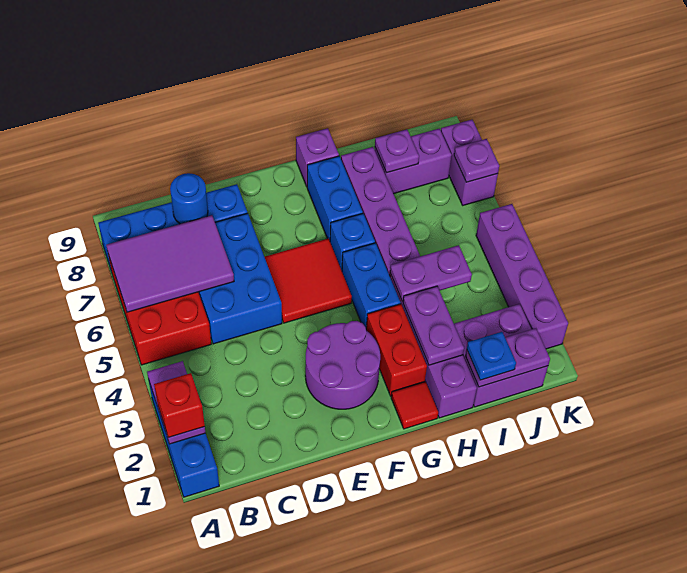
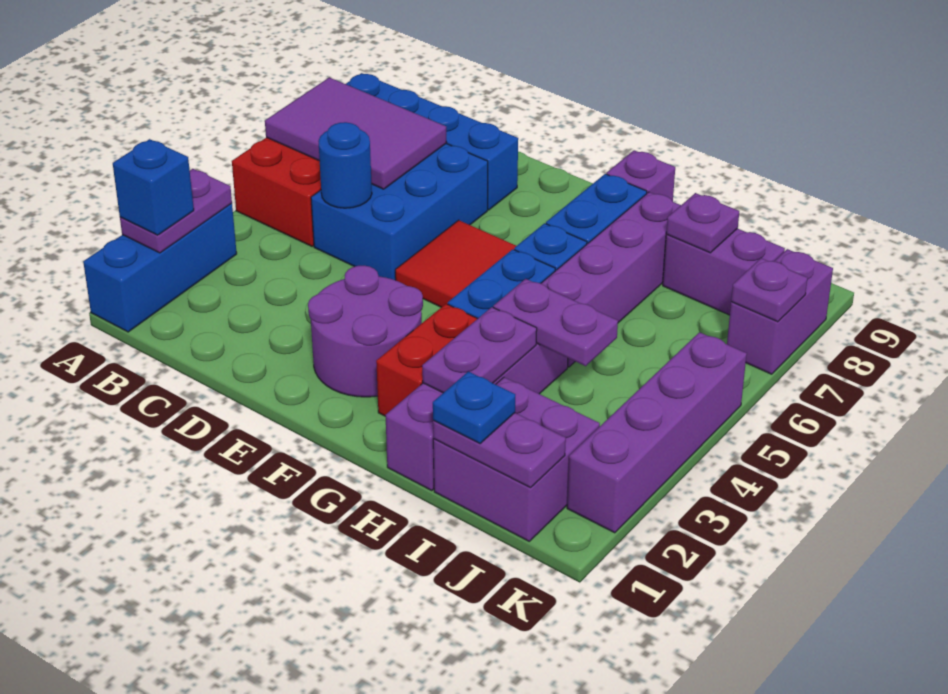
red 1x1 brick [154,373,205,437] -> blue 1x1 brick [113,139,194,235]
blue 1x1 round brick [170,173,208,224] -> blue 1x1 round brick moved to [319,122,372,208]
red 1x1 tile [391,382,438,429] -> none

